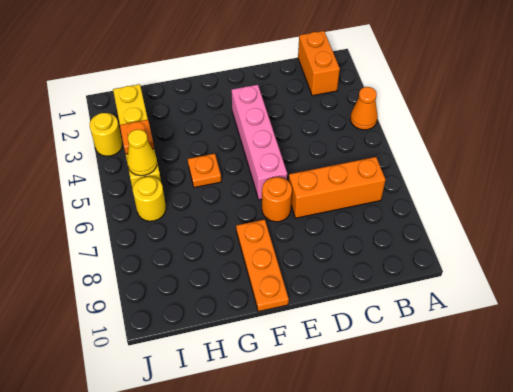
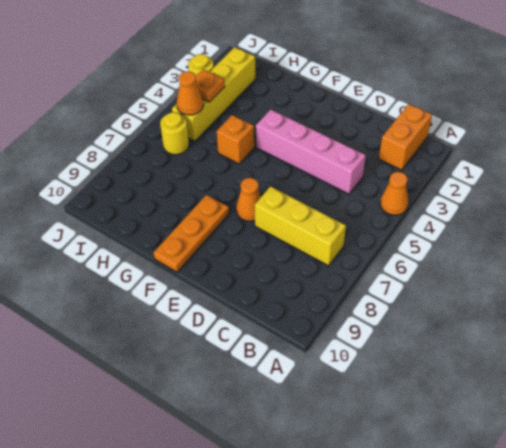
orange 1x3 brick [289,157,386,218] -> yellow 1x3 brick [255,186,346,266]
pink 1x4 brick [231,85,287,200] -> pink 1x4 brick turned to [256,109,366,194]
orange 1x1 round brick [262,177,292,222] -> orange 1x1 cone [236,178,261,221]
orange 1x1 plate [188,154,221,188] -> orange 1x1 brick [217,115,254,164]
yellow 1x1 cone [127,130,157,176] -> orange 1x1 cone [177,71,203,115]

